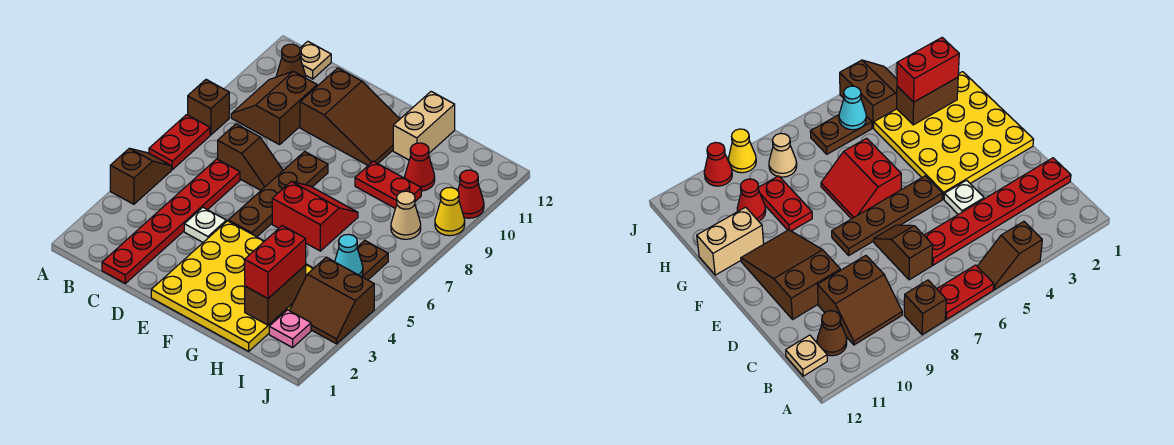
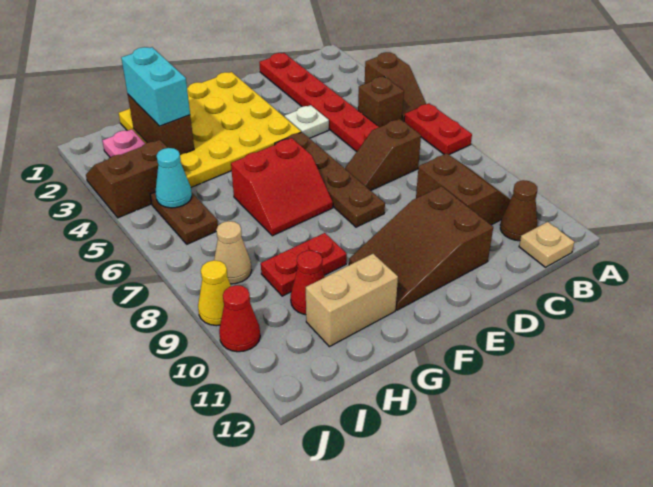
brown 1x1 brick [188,80,229,135] -> brown 1x1 brick moved to [358,77,404,127]
tan 1x2 brick [393,91,455,160] -> tan 1x2 brick turned to [306,254,398,347]
red 1x2 brick [245,226,306,299] -> cyan 1x2 brick [121,47,190,126]

